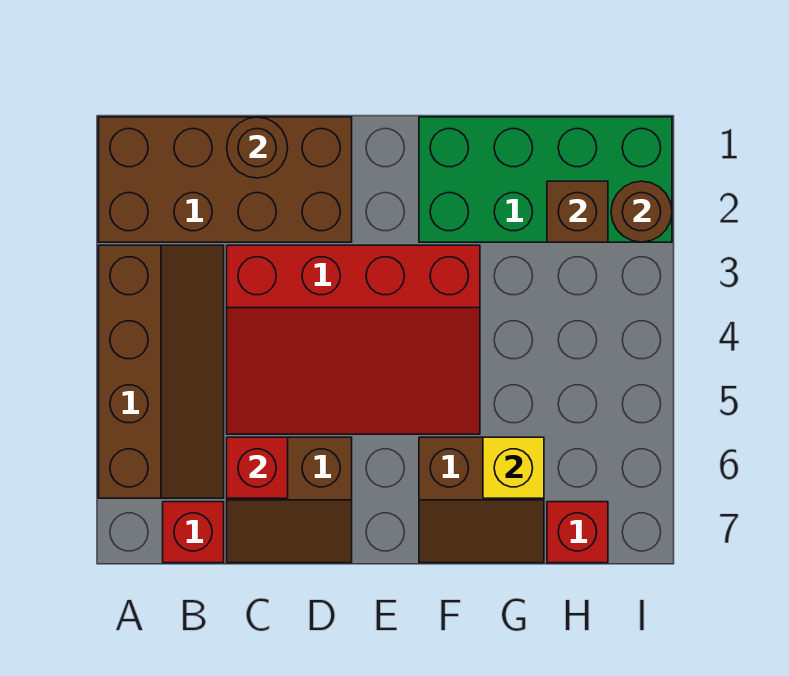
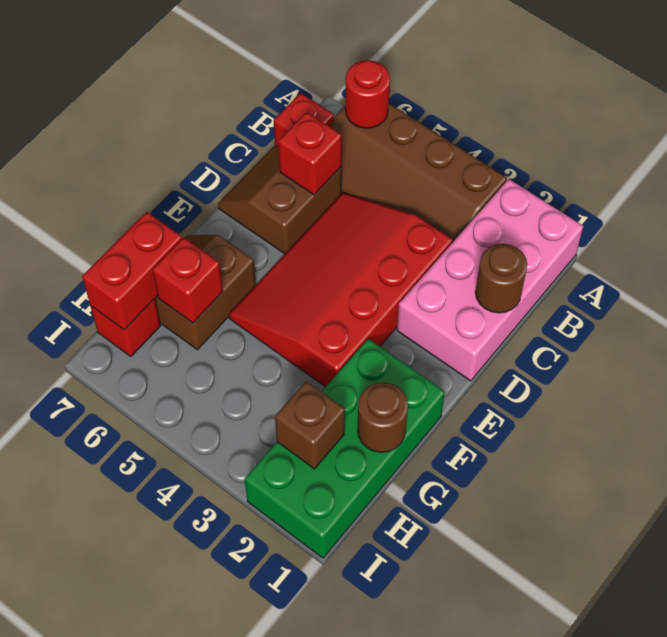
brown 2x4 brick [99,117,352,242] -> pink 2x4 brick [397,179,583,381]
none -> red 1x1 round brick [345,60,390,128]
yellow 1x1 brick [483,437,544,498] -> red 1x1 brick [153,238,223,323]
none -> red 1x2 brick [82,212,182,330]
brown 1x1 round brick [611,181,672,242] -> brown 1x1 round brick moved to [358,382,408,452]

